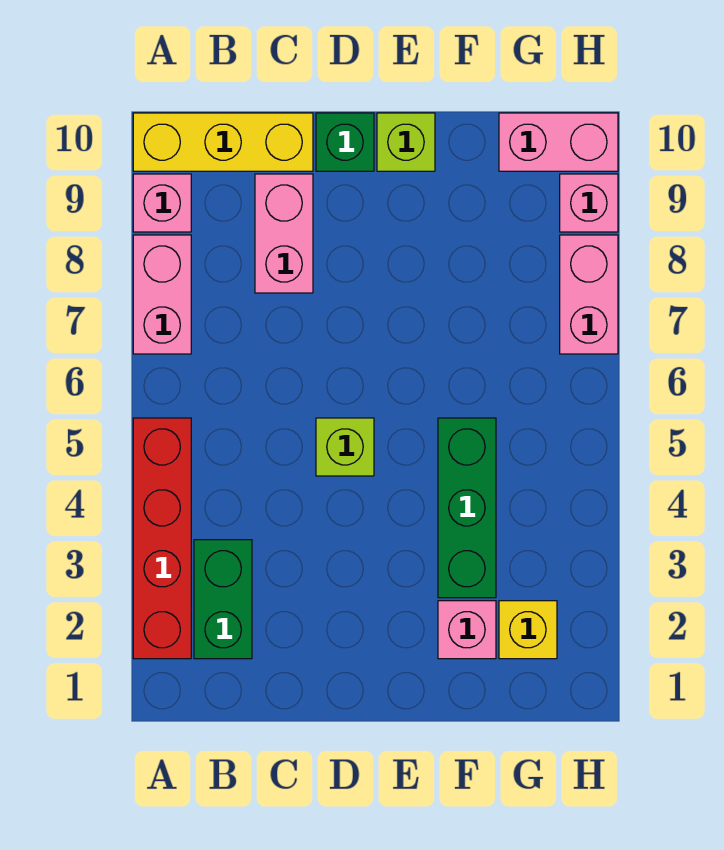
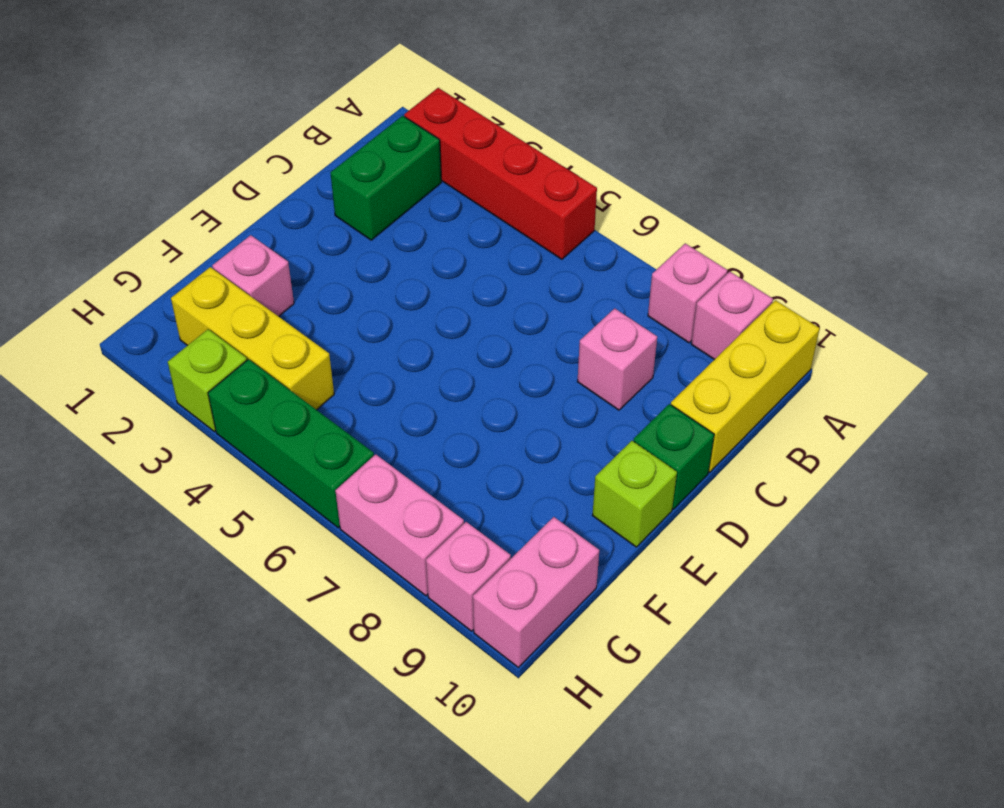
pink 1x2 brick [133,235,191,354] -> pink 1x1 brick [648,243,727,343]
green 1x2 brick [194,540,252,659] -> green 1x2 brick turned to [331,116,441,240]
pink 1x2 brick [255,174,313,293] -> pink 1x1 brick [577,308,657,410]
lime 1x1 brick [316,418,374,476] -> lime 1x1 brick moved to [168,329,247,432]
green 1x3 brick [438,418,496,598] -> green 1x3 brick moved to [208,359,374,528]
yellow 1x1 brick [499,601,557,659] -> yellow 1x3 brick [171,267,334,410]

